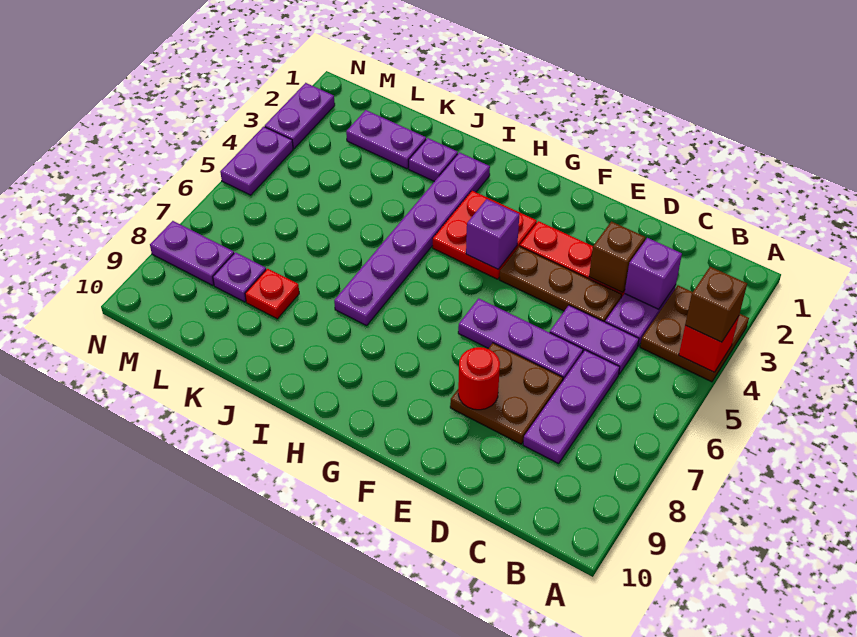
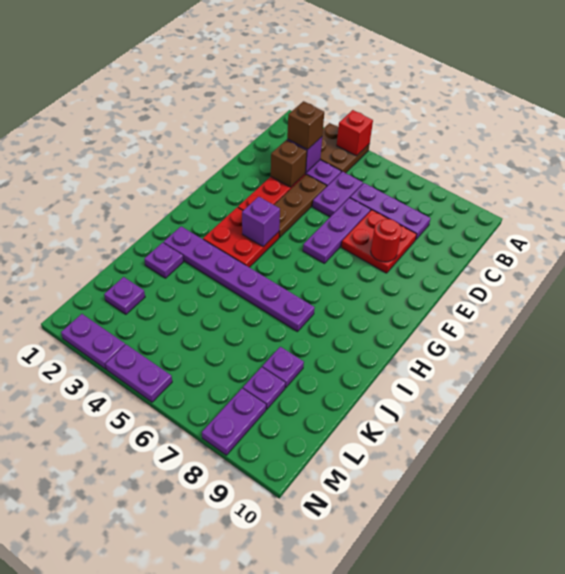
brown 1x1 brick [685,267,747,342] -> brown 1x1 brick moved to [287,101,324,149]
brown 2x2 plate [450,343,563,444] -> red 2x2 plate [341,210,417,273]
purple 1x2 plate [346,110,426,169] -> purple 1x1 plate [104,277,145,314]
red 1x1 plate [245,269,299,319] -> purple 1x1 plate [262,347,304,388]

